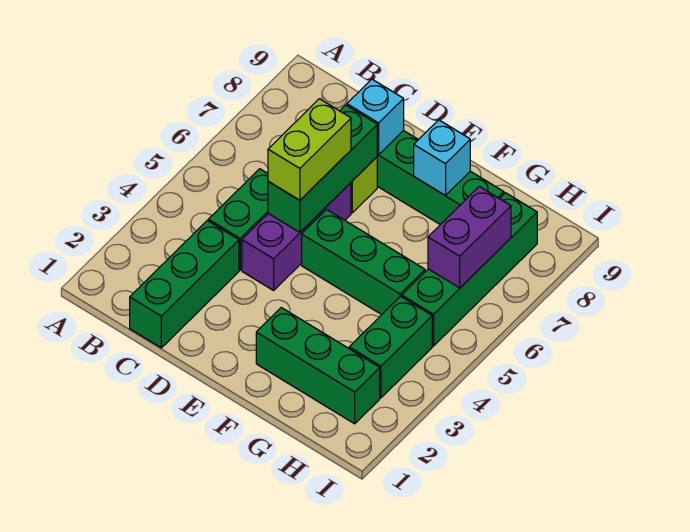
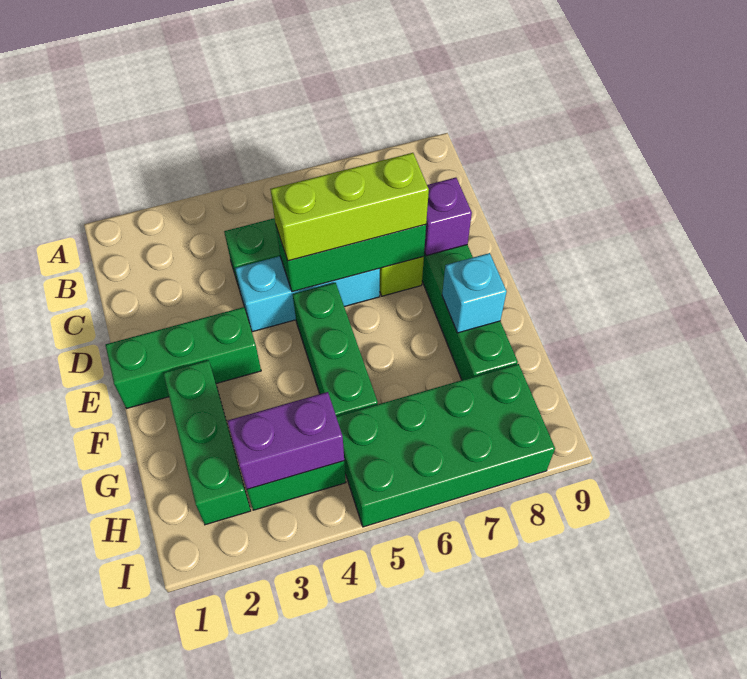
green 1x3 brick [130,221,239,348] -> green 1x3 brick moved to [106,307,261,409]
purple 1x3 brick [242,183,351,290] -> cyan 1x3 brick [235,256,380,332]
lime 1x2 brick [268,99,351,200] -> lime 1x3 brick [270,153,429,261]
cyan 1x1 brick [347,79,404,155] -> purple 1x1 brick [424,178,472,256]
green 1x4 brick [402,193,537,346] -> green 2x4 brick [336,364,555,527]
purple 1x2 brick [428,186,511,288] -> purple 1x2 brick moved to [227,392,344,489]

